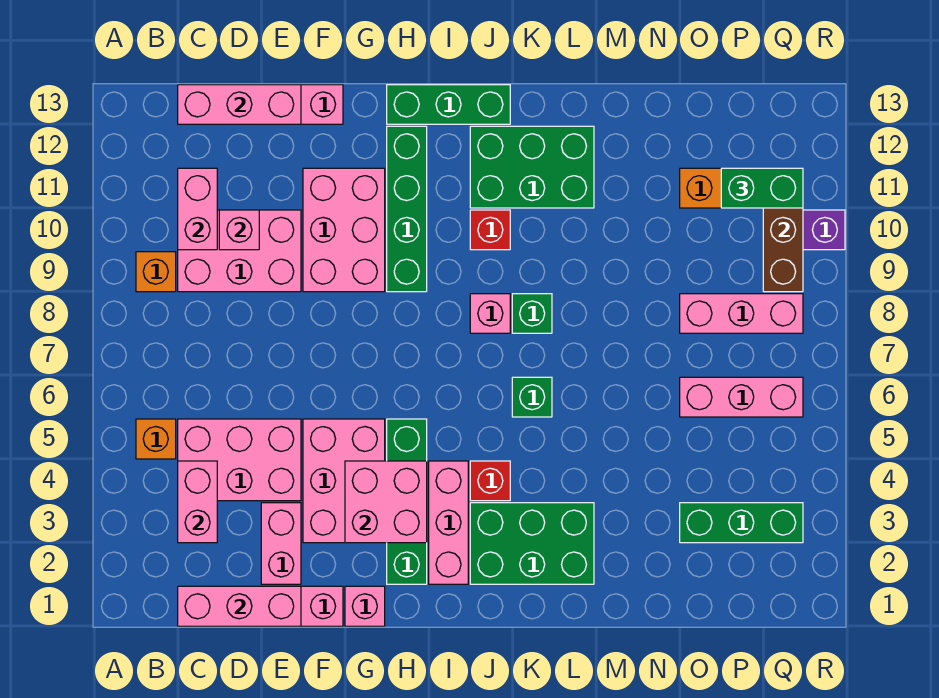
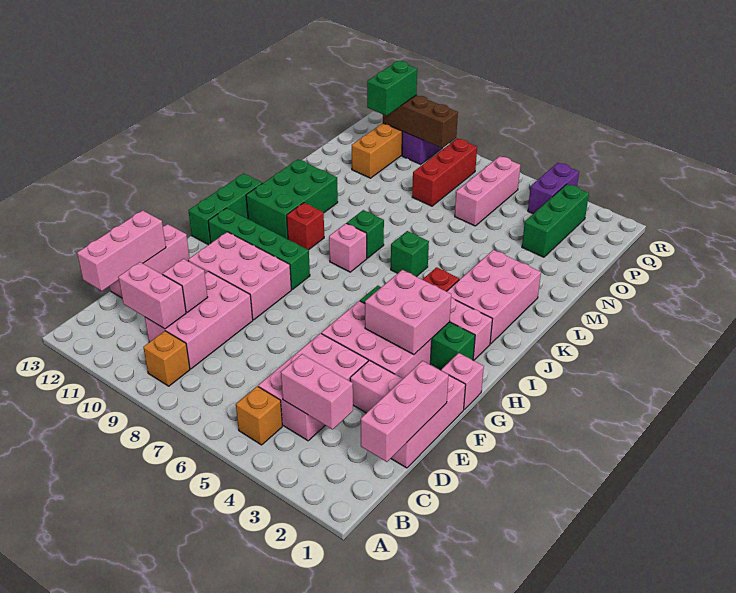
green 2x3 brick [470,503,594,584] -> pink 2x3 brick [447,250,541,344]
pink 1x3 brick [680,294,803,333] -> red 1x3 brick [412,138,477,206]
none -> purple 1x2 brick [528,163,579,214]

